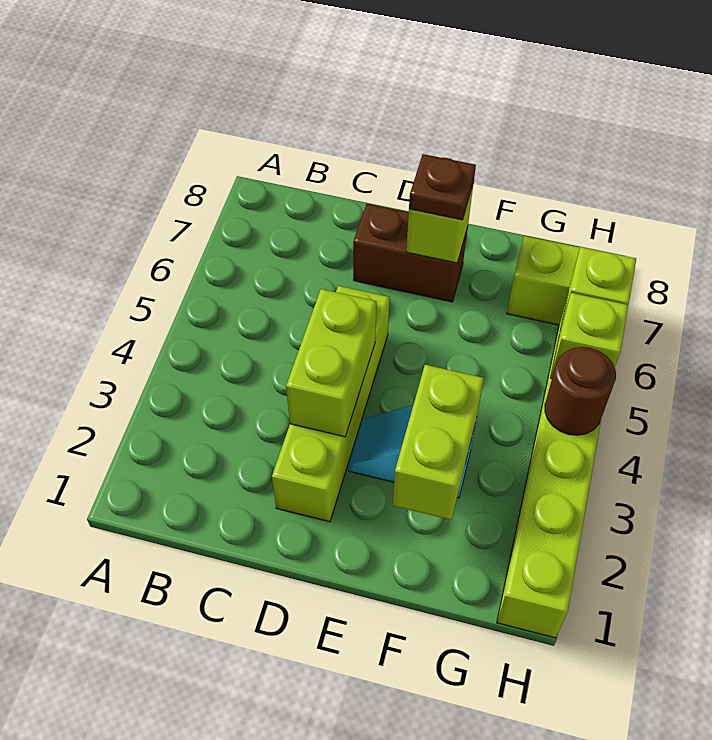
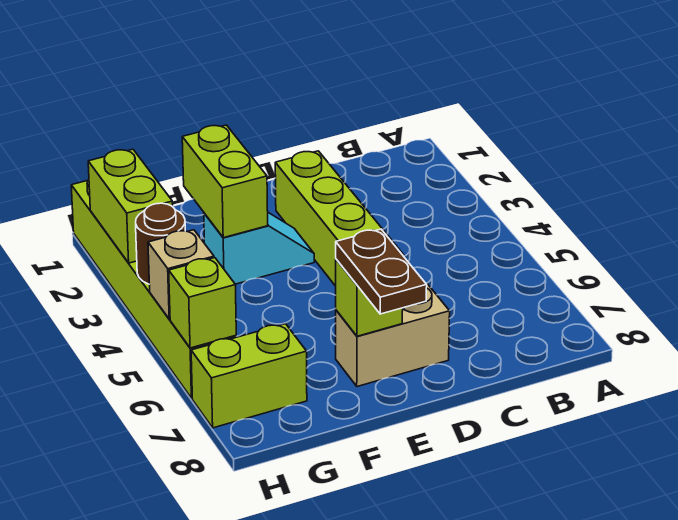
lime 1x2 brick [286,289,377,437] -> lime 1x2 brick moved to [88,149,173,263]
brown 1x2 brick [353,204,468,302] -> tan 1x2 brick [336,284,450,387]
brown 1x1 plate [409,154,476,220] -> brown 1x2 plate [336,229,427,314]
lime 1x1 brick [550,293,628,379] -> tan 1x1 brick [148,230,214,319]

